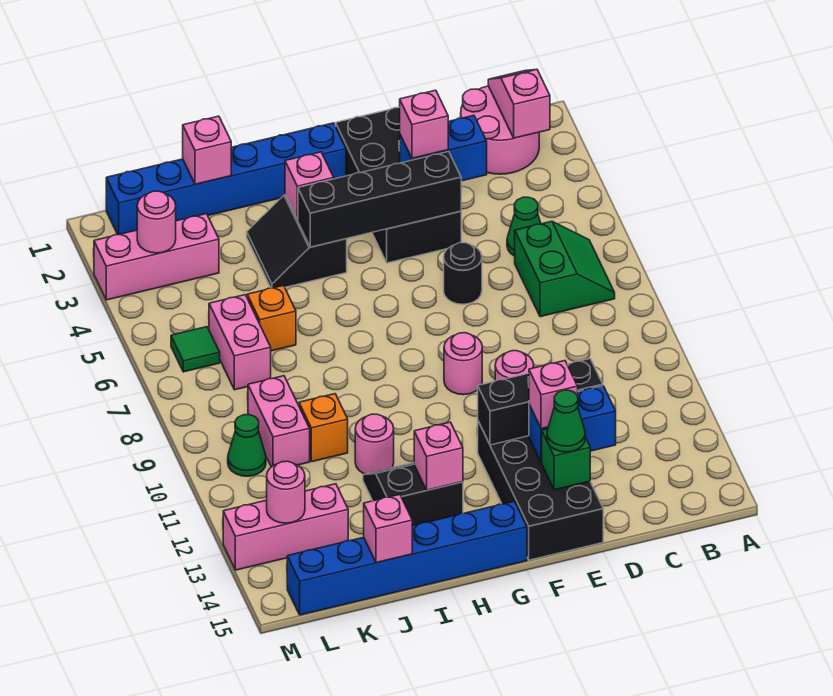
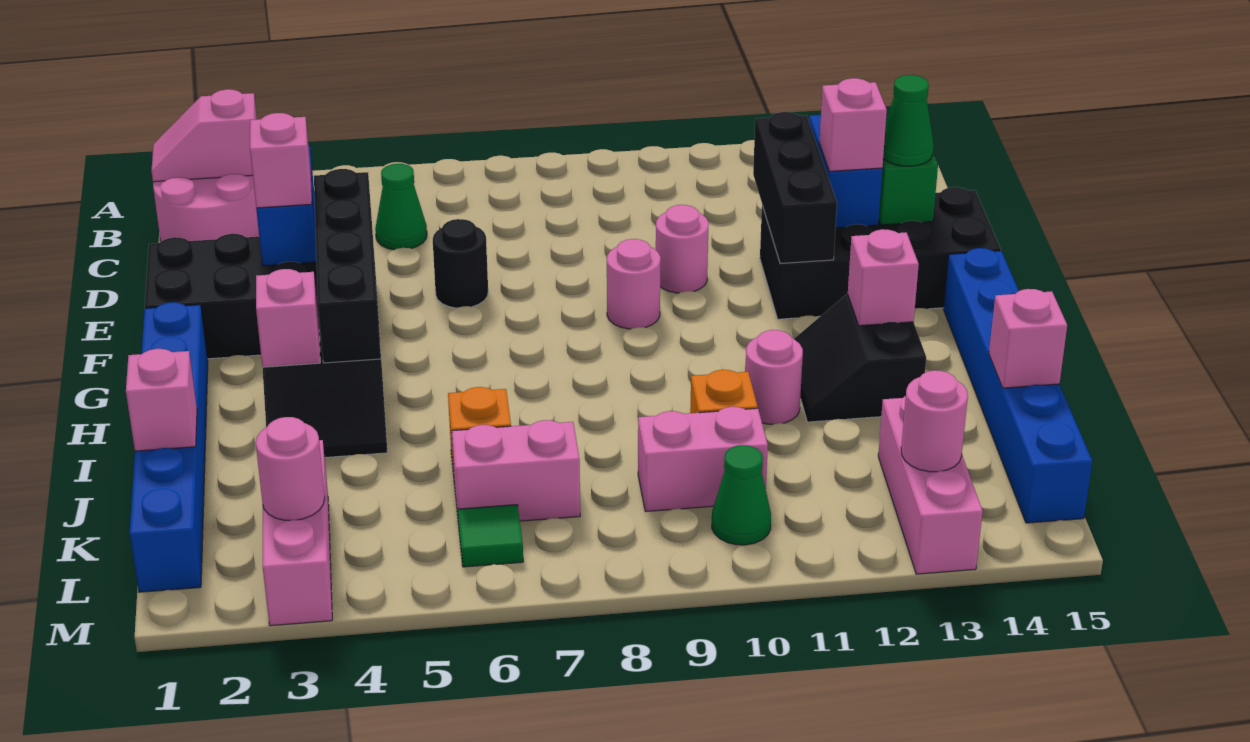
green 2x2 slope [515,221,615,317] -> none

